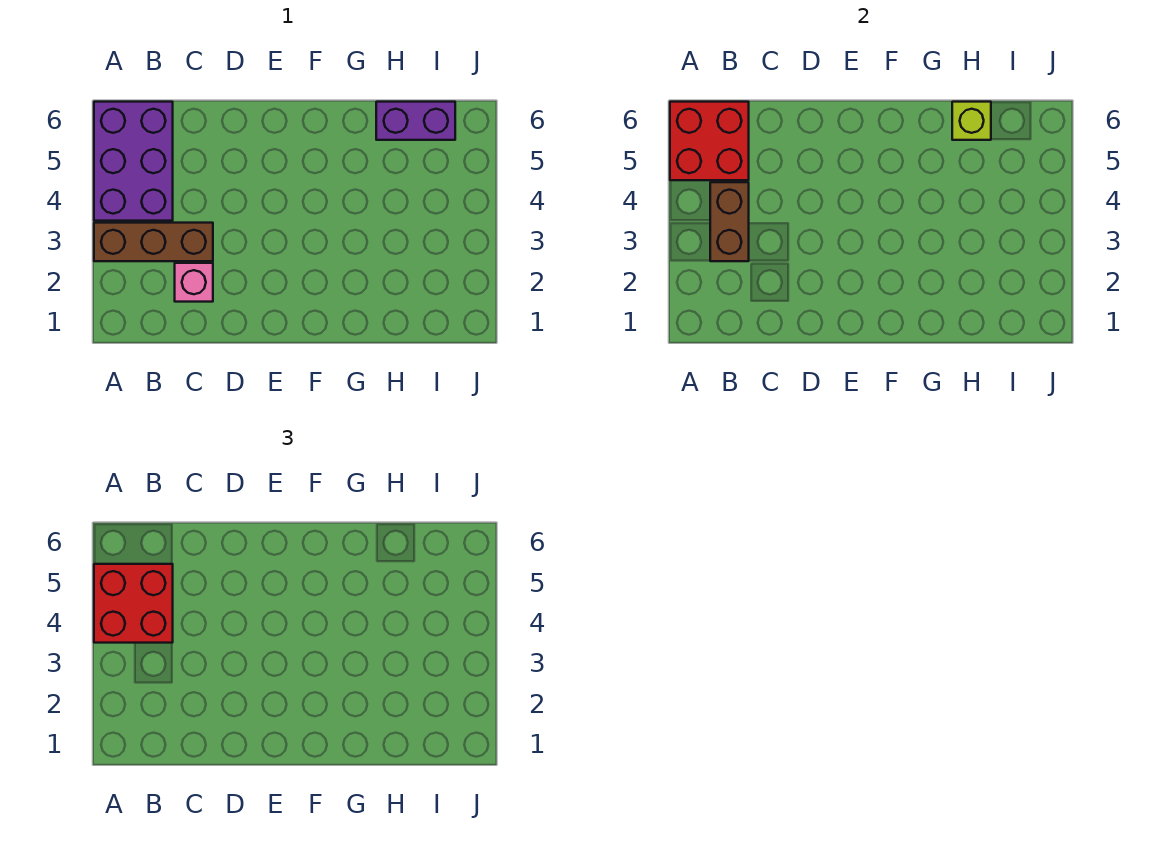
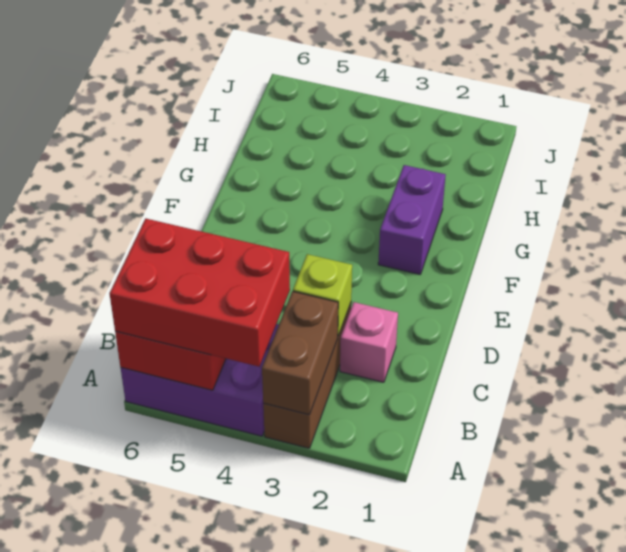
red 2x2 brick [94,564,173,643] -> red 2x3 brick [110,219,290,367]
brown 1x2 brick [710,182,749,261] -> brown 1x2 brick turned to [262,291,338,415]
purple 1x2 brick [376,102,455,140] -> purple 1x2 brick moved to [378,165,446,274]
lime 1x1 brick [952,102,991,140] -> lime 1x1 brick moved to [293,254,352,336]

